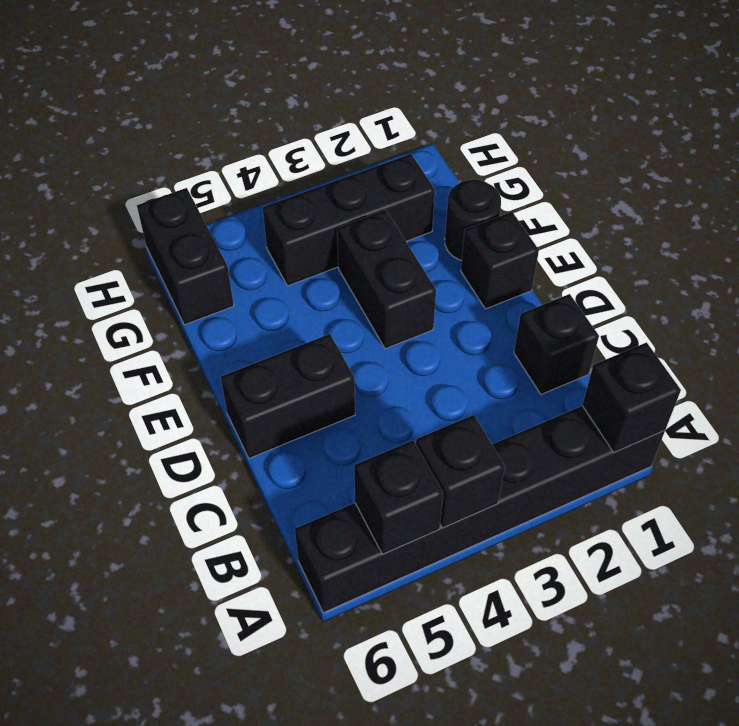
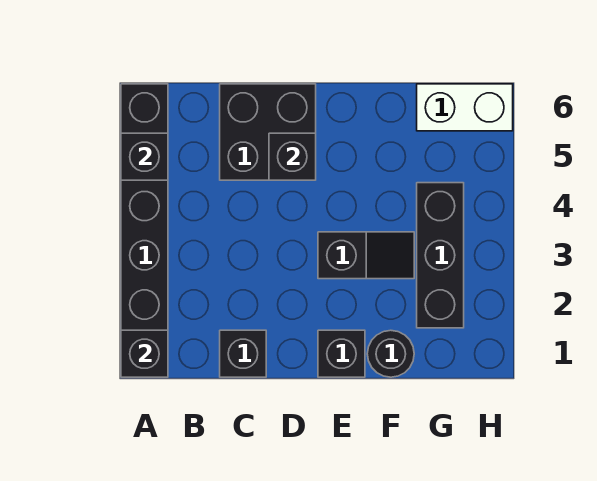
black 1x1 brick [416,415,505,528] -> black 1x1 brick moved to [269,133,316,180]
black 1x2 brick [221,334,355,458] -> black 2x2 brick [220,84,316,180]
black 1x2 brick [337,210,436,349] -> black 1x2 slope [318,232,414,279]
black 1x2 brick [137,188,234,325] -> white 1x2 brick [417,84,513,131]

